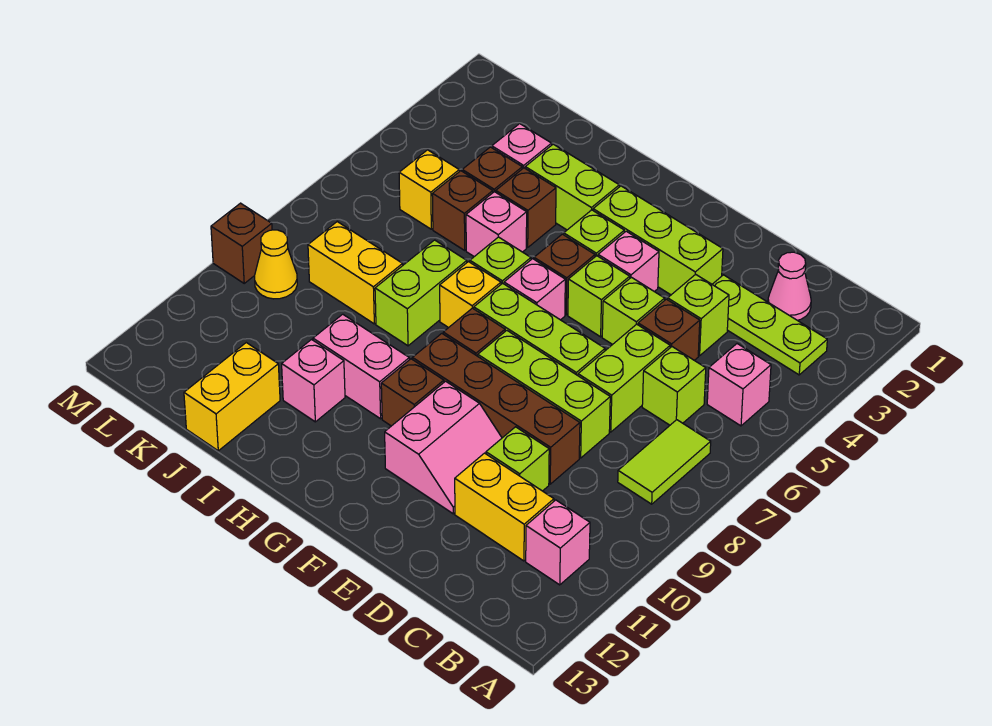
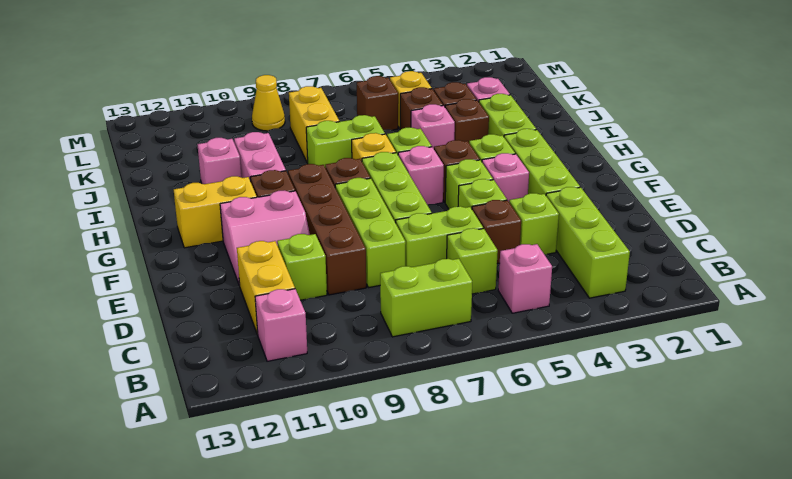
lime 1x3 plate [712,275,827,375] -> lime 1x3 brick [546,187,630,298]
lime 1x2 tile [618,420,711,504] -> lime 1x2 brick [380,259,472,337]
pink 1x1 cone [768,252,811,320] -> none
yellow 1x2 brick [184,343,280,451] -> yellow 1x2 brick moved to [174,176,257,248]
brown 1x1 brick [211,203,272,283] -> brown 1x1 brick moved to [357,76,398,130]

